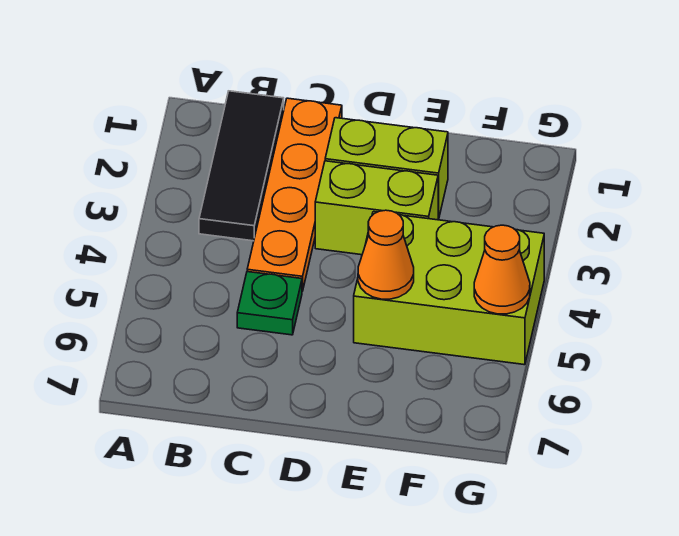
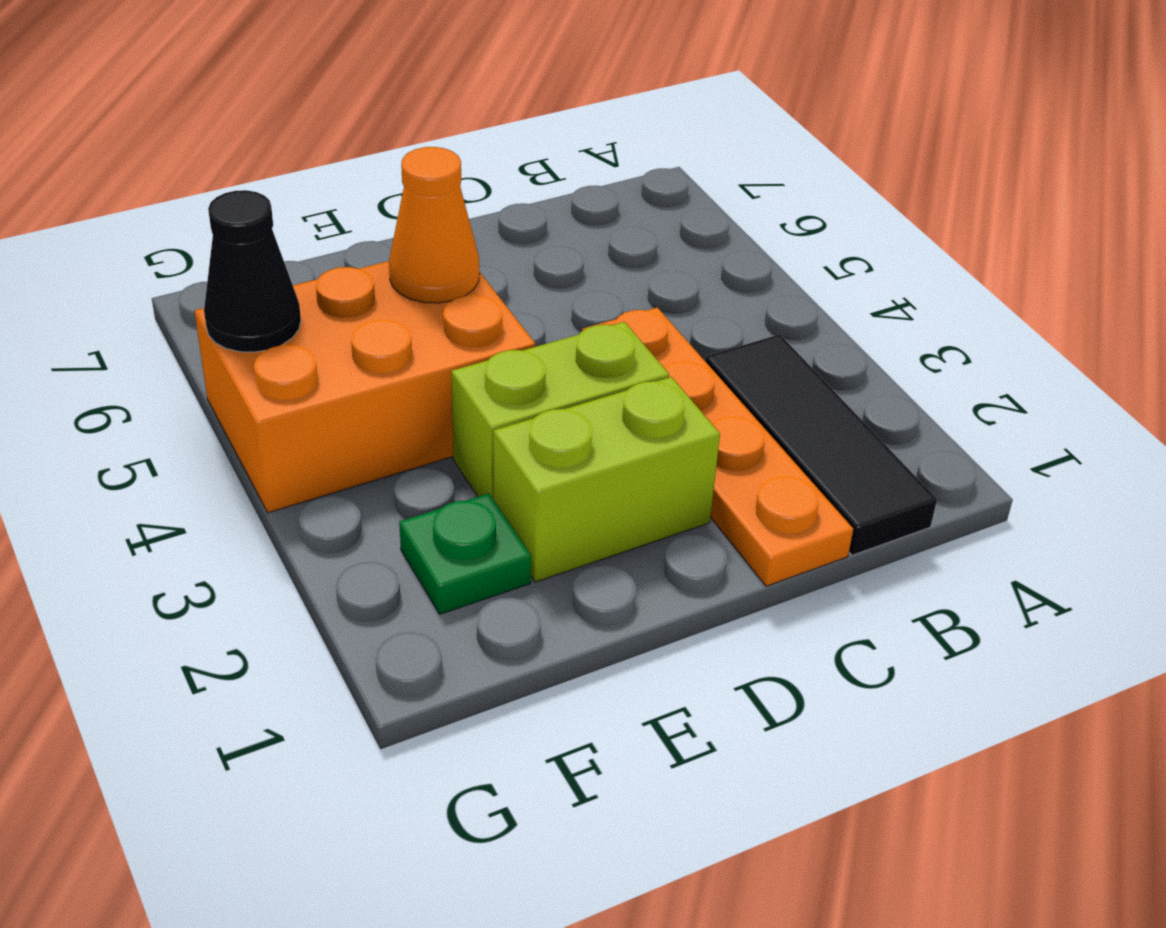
green 1x1 plate [237,272,302,335] -> green 1x1 plate moved to [399,493,531,614]
lime 2x3 brick [354,212,544,365] -> orange 2x3 brick [194,261,535,513]
orange 1x1 cone [474,225,530,314] -> black 1x1 cone [204,190,301,352]

